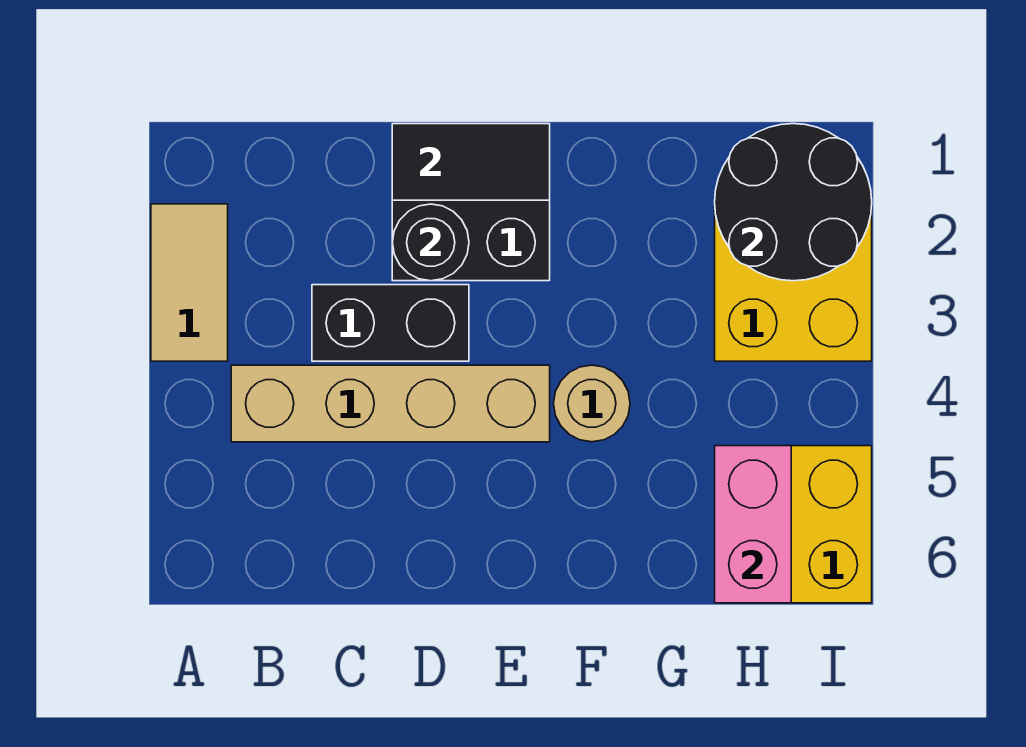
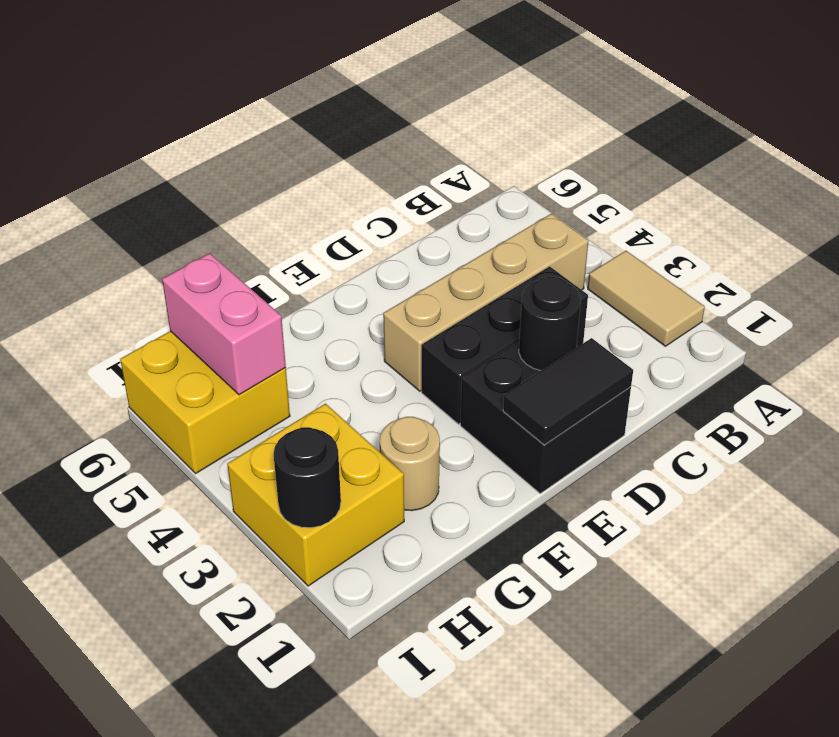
black 1x2 brick [312,285,469,361] -> black 1x3 brick [422,266,588,424]
tan 1x1 round brick [554,365,630,442] -> tan 1x1 round brick moved to [380,417,440,511]
black 2x2 round brick [715,124,872,281] -> black 1x1 round brick [274,427,341,528]

